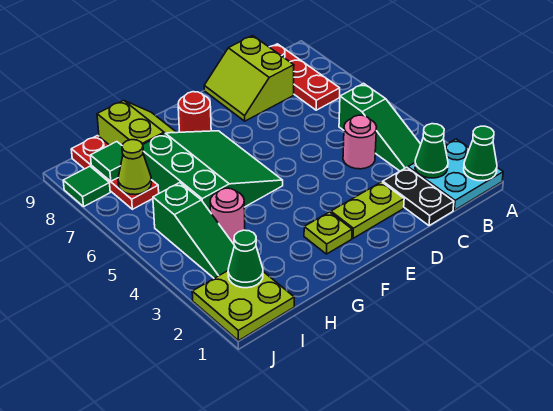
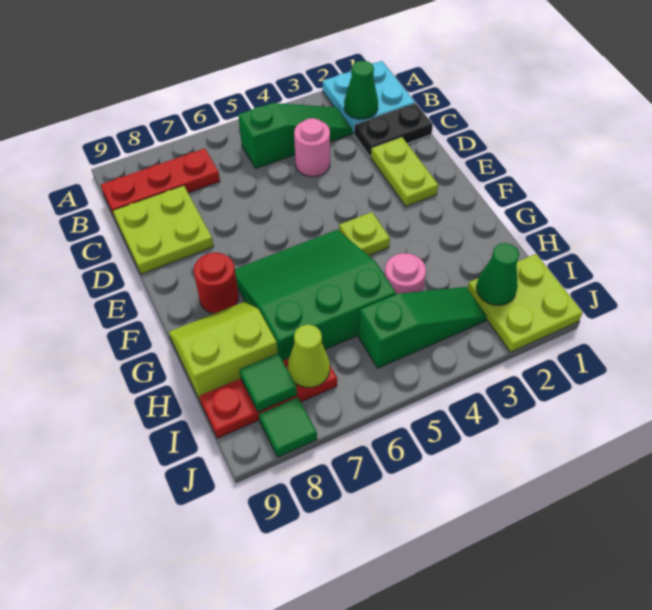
green 1x1 cone [464,126,497,181] -> none
lime 2x2 slope [204,36,294,121] -> lime 2x2 plate [113,185,214,274]
lime 1x1 plate [304,212,352,254] -> lime 1x1 plate moved to [339,212,390,256]

